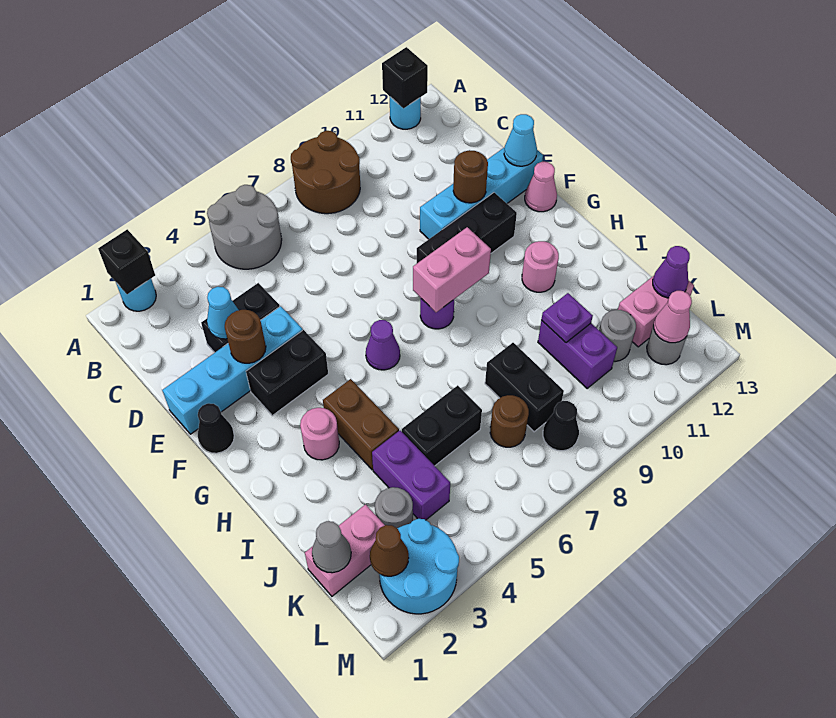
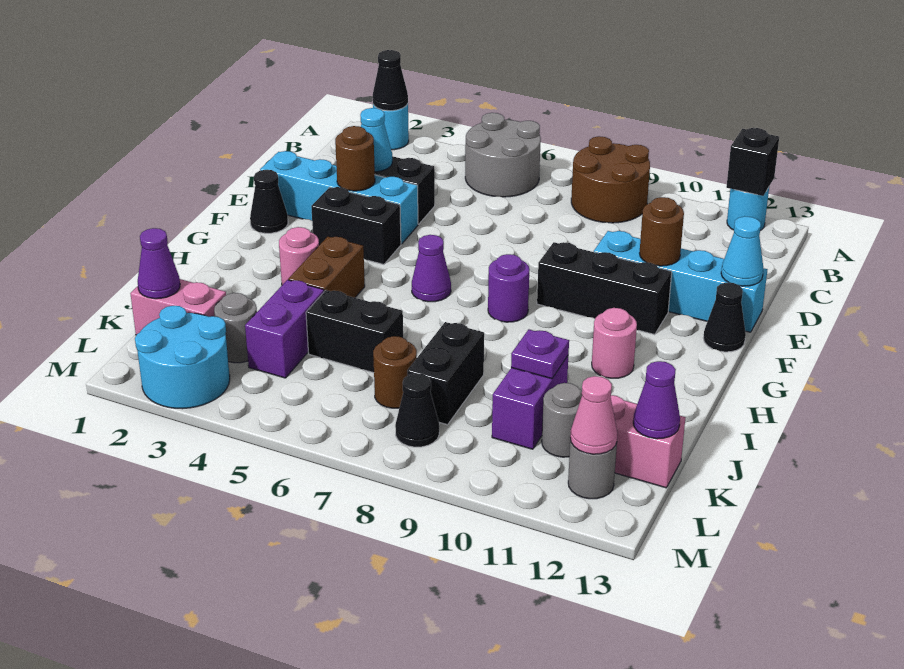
black 1x1 brick [98,229,155,294] -> black 1x1 cone [373,50,408,111]
pink 1x1 cone [525,162,557,212] -> black 1x1 cone [703,283,746,352]
pink 1x2 brick [413,227,491,312] -> none
grey 1x1 cone [312,521,351,573] -> purple 1x1 cone [138,228,180,299]
brown 1x1 cone [370,525,409,576] -> none

